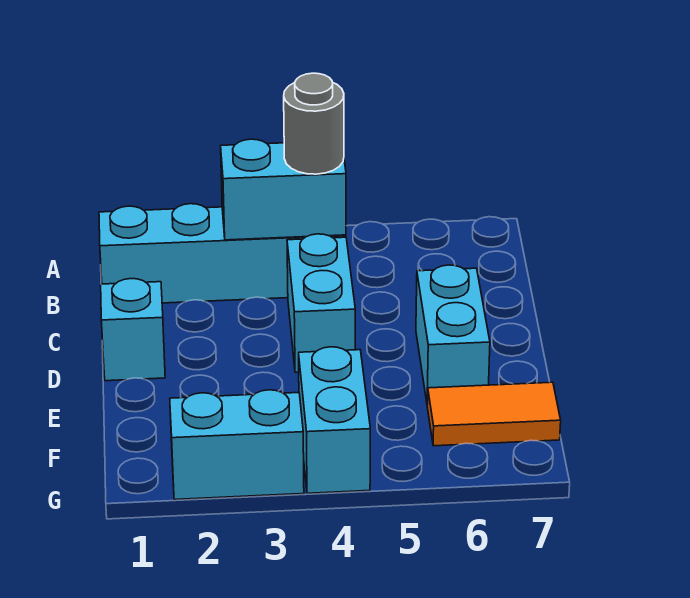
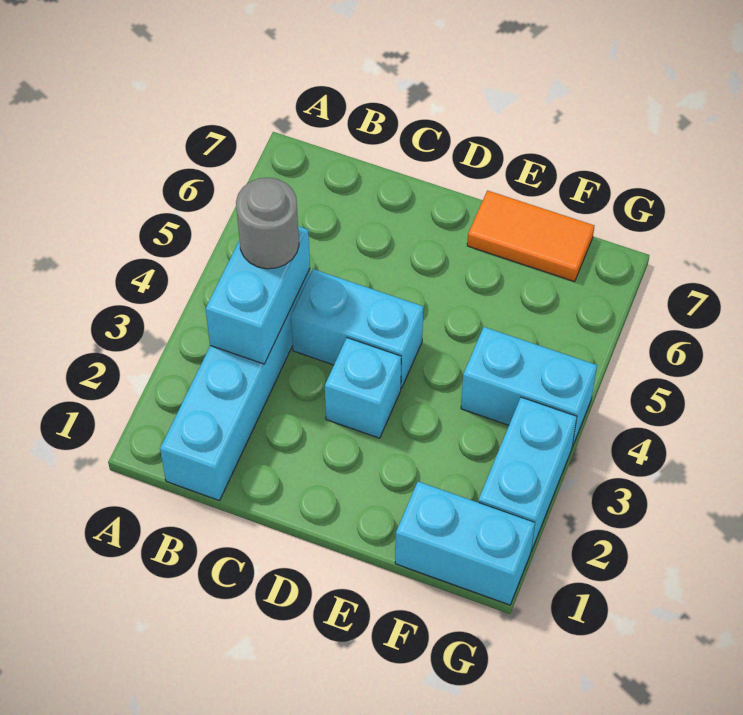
cyan 1x1 brick [101,279,165,381] -> cyan 1x1 brick moved to [325,338,401,438]
cyan 1x2 brick [416,265,490,404] -> cyan 1x2 brick moved to [395,482,535,605]
orange 1x2 tile [427,382,561,446] -> orange 1x2 tile turned to [467,191,594,282]

